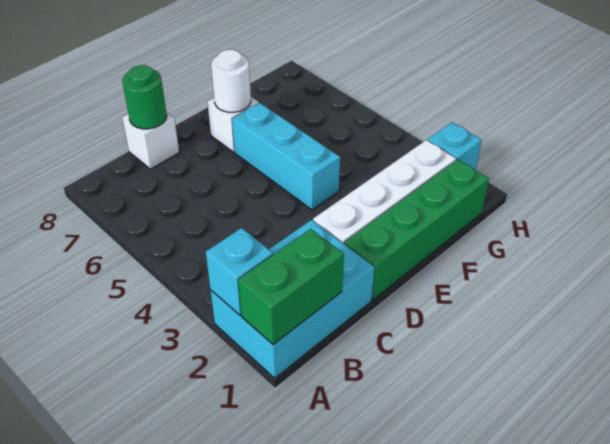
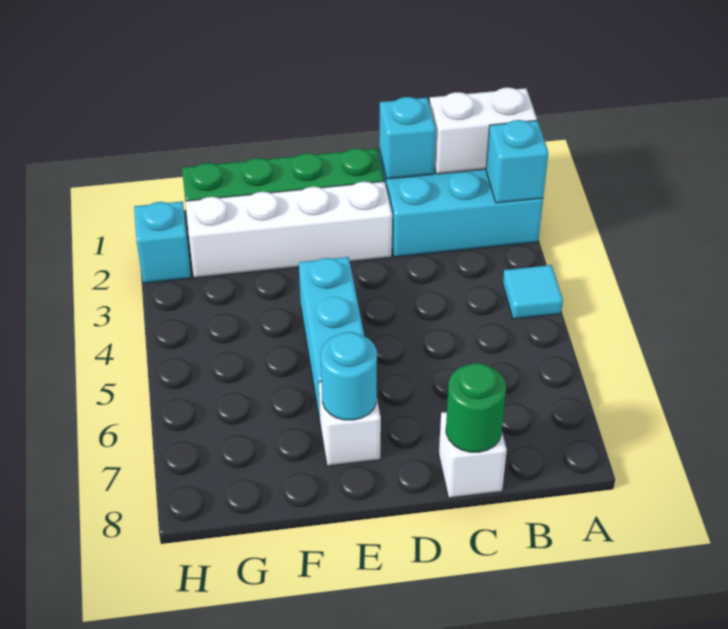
green 1x2 brick [238,229,344,344] -> white 1x2 brick [430,88,537,174]
none -> cyan 1x1 tile [503,265,563,319]
none -> cyan 1x1 brick [379,97,436,179]
white 1x1 round brick [211,50,251,112] -> cyan 1x1 round brick [321,332,377,420]

